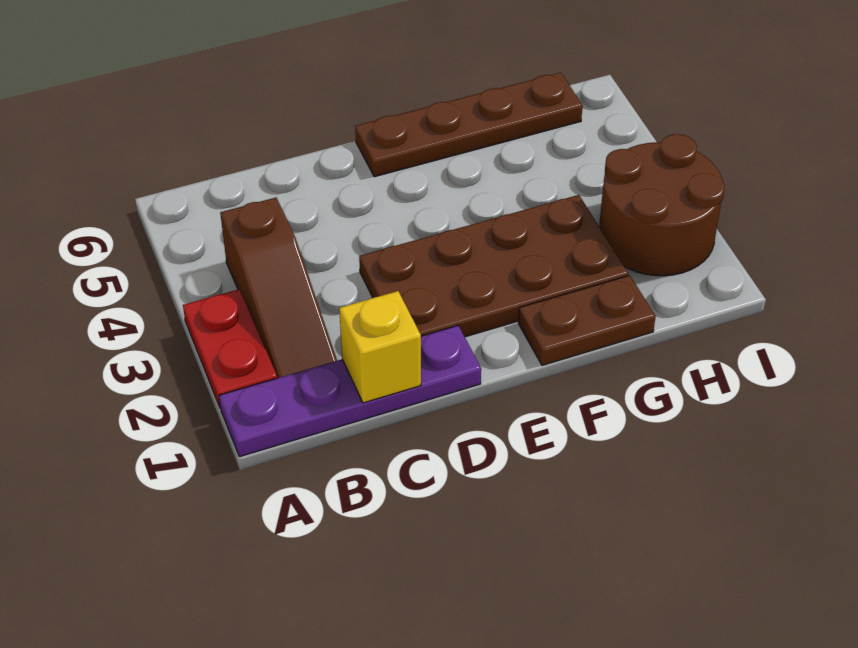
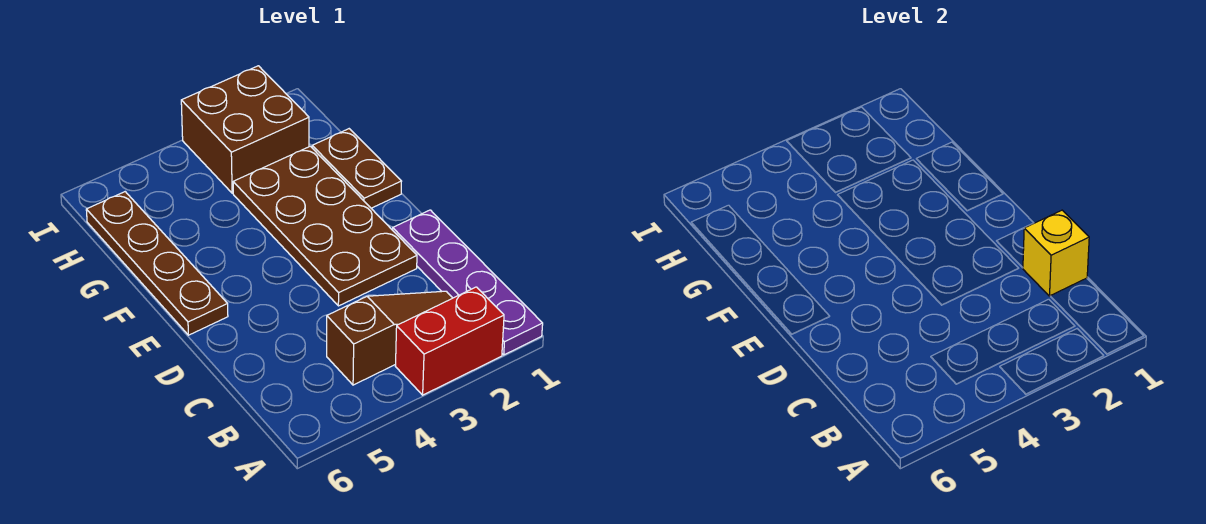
red 1x2 plate [183,289,277,409] -> red 1x2 brick [395,287,504,395]
brown 2x2 round brick [599,134,725,276] -> brown 2x2 brick [181,66,309,193]

